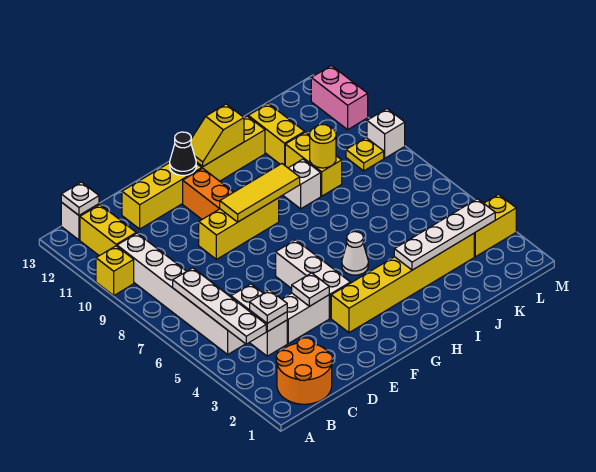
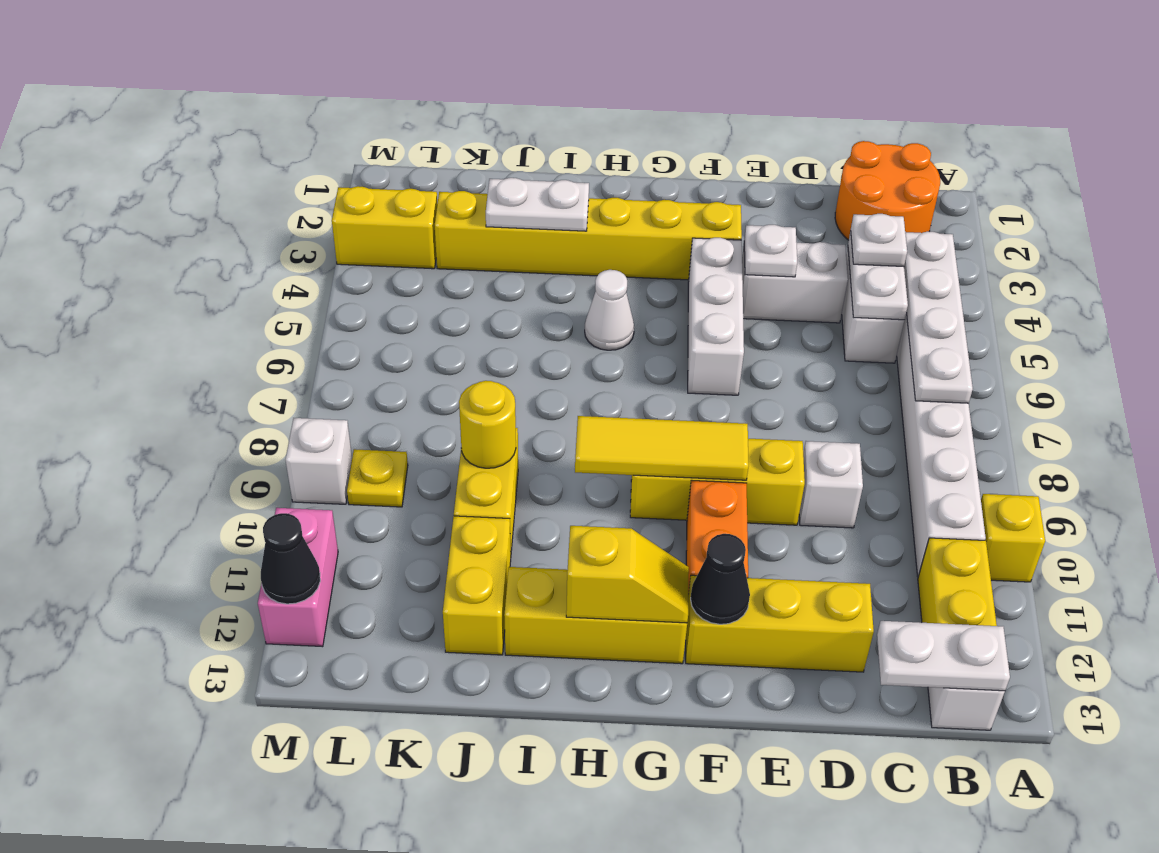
white 1x1 plate [61,182,99,215] -> white 1x2 plate [877,621,1010,691]
white 1x4 plate [394,199,495,270] -> white 1x2 plate [486,178,589,231]
white 1x1 brick [283,159,321,209] -> white 1x1 brick moved to [799,441,863,528]
none -> black 1x1 cone [261,513,320,604]

